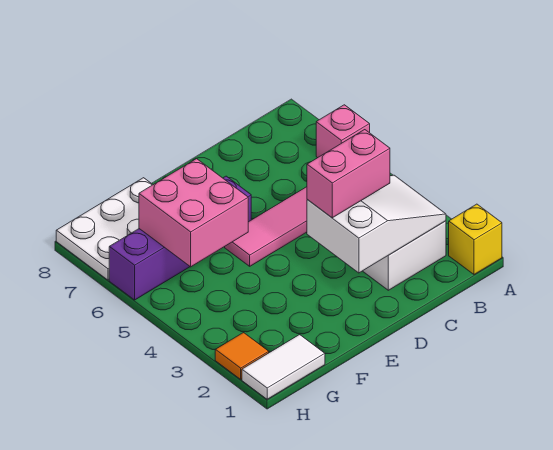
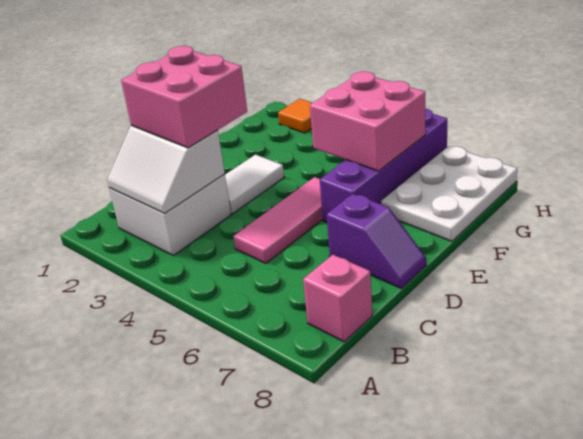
yellow 1x1 brick [449,204,502,274] -> none
pink 1x1 brick [316,105,370,158] -> pink 1x1 brick moved to [303,255,372,342]
white 2x3 slope [307,175,446,273] -> white 2x2 slope [107,125,225,213]
pink 1x2 brick [307,130,390,218] -> pink 2x2 brick [121,46,247,148]
none -> purple 1x2 slope [326,194,426,288]
white 1x2 tile [242,335,325,399] -> white 1x2 tile moved to [225,155,284,214]

